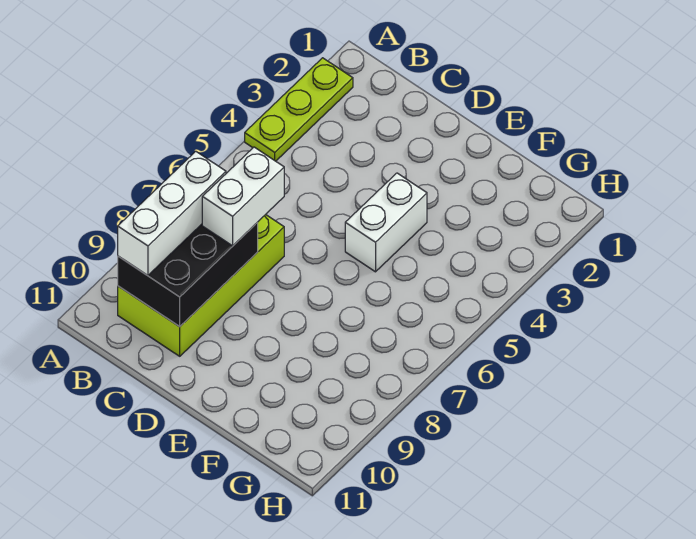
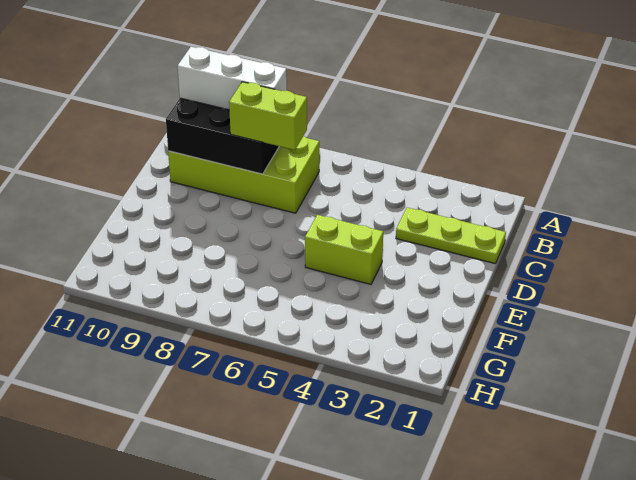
lime 1x3 plate [245,58,353,161] -> lime 1x3 plate moved to [396,208,506,264]
white 1x2 brick [202,147,284,246] -> lime 1x2 brick [229,82,307,150]
white 1x2 brick [345,173,427,272] -> lime 1x2 brick [305,215,383,284]

